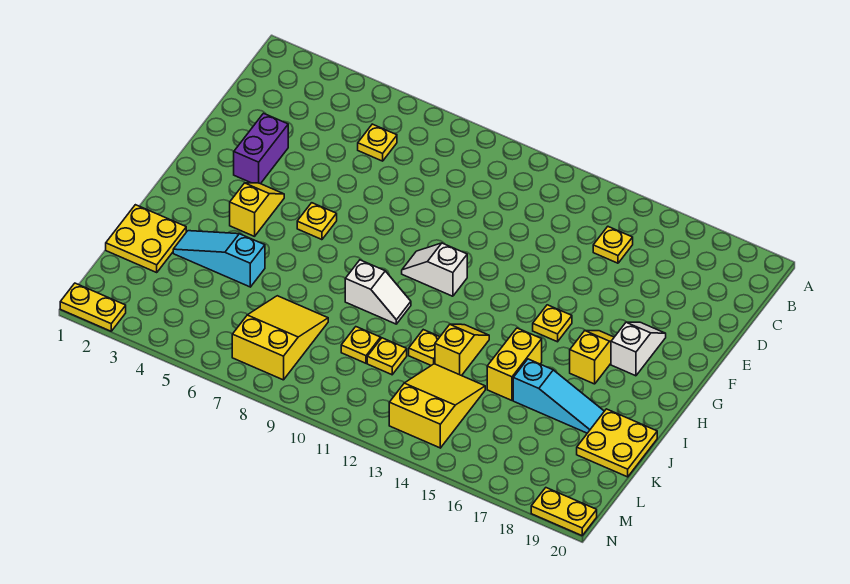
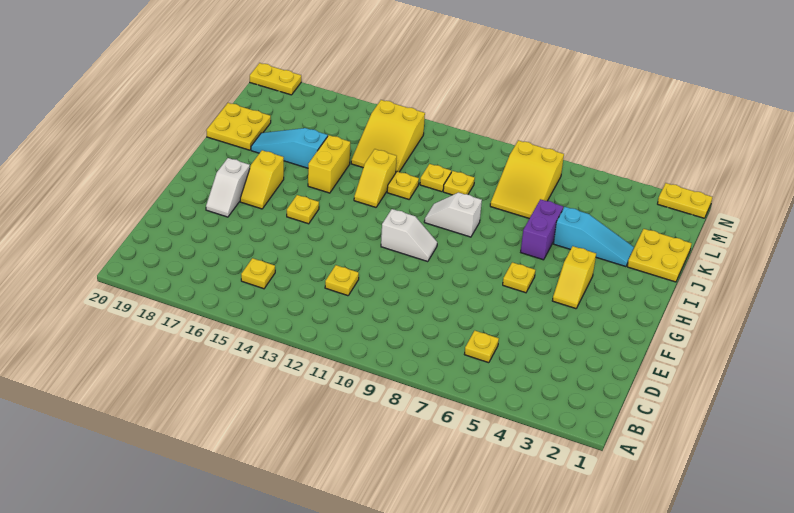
none -> yellow 1x1 plate [325,265,359,296]
purple 1x2 brick [234,113,288,184] -> purple 1x2 brick moved to [521,199,563,260]

